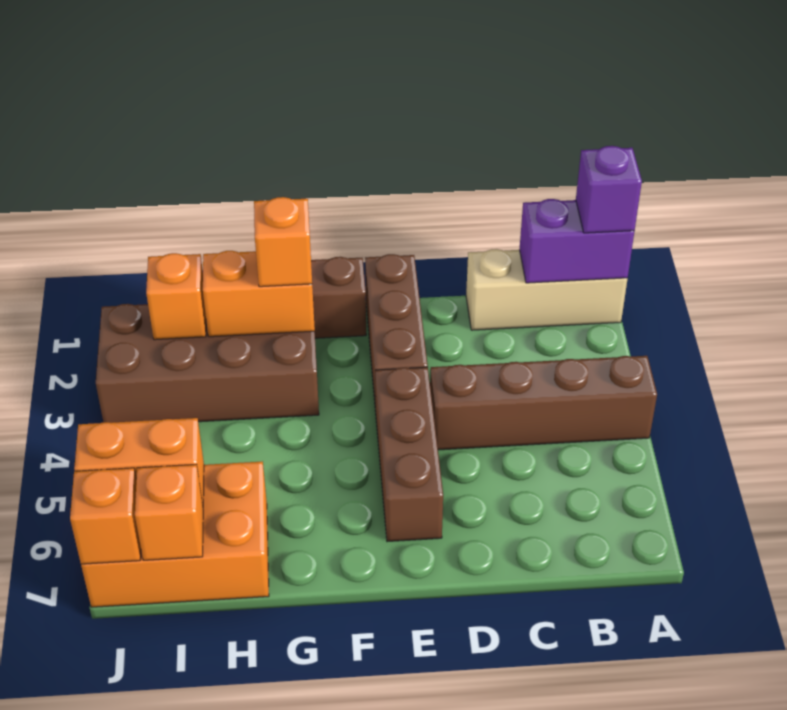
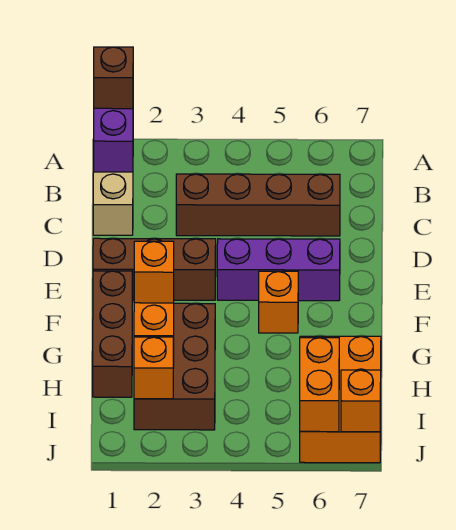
purple 1x1 brick [576,146,642,233] -> brown 1x1 brick [94,47,133,109]
brown 1x4 brick [430,356,657,450] -> brown 1x4 brick turned to [176,174,340,236]
brown 1x3 brick [375,367,443,542] -> purple 1x3 brick [217,239,340,301]
brown 2x4 brick [96,304,319,423] -> brown 2x3 brick [134,303,215,430]
orange 1x1 brick [135,465,203,560] -> orange 1x1 brick moved to [259,271,298,333]

